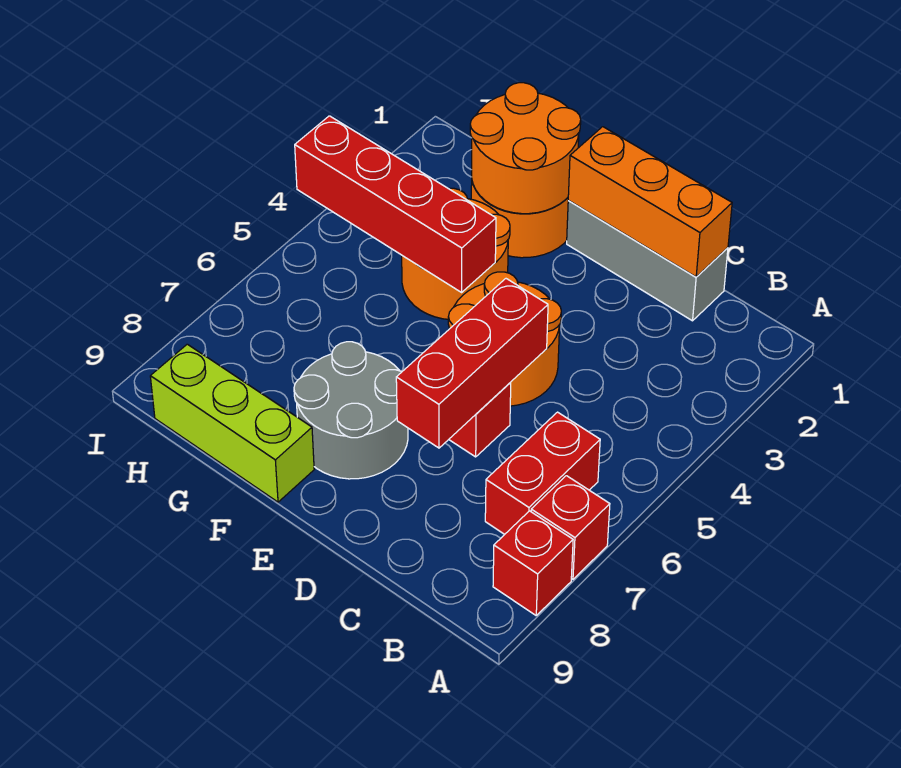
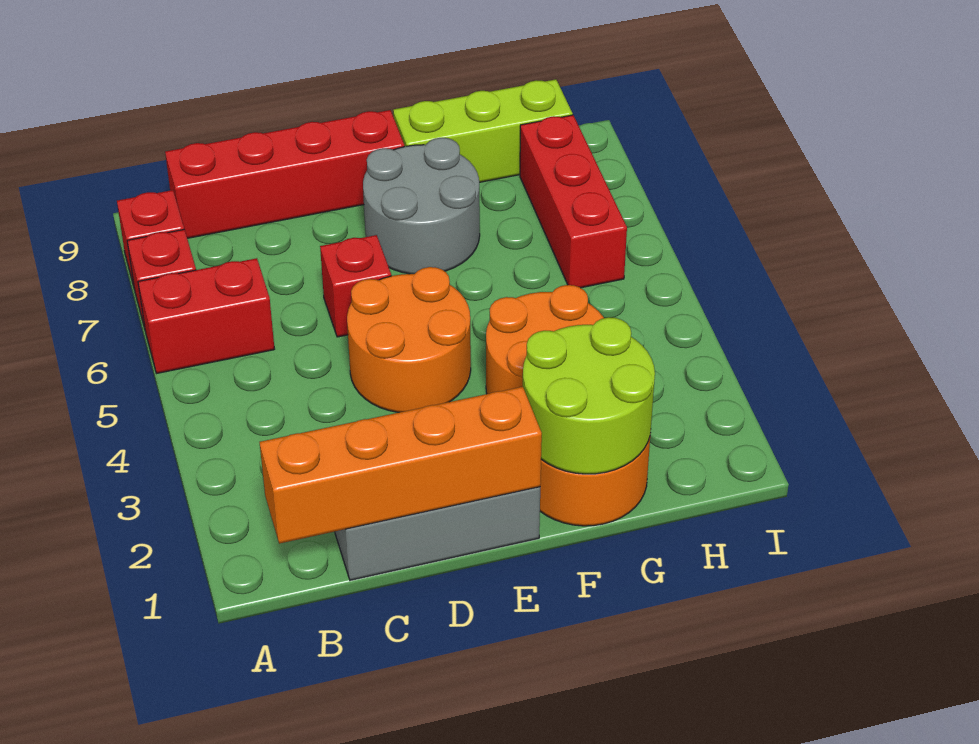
red 1x2 brick [485,412,600,534] -> red 1x2 brick turned to [138,258,274,373]
orange 1x3 brick [568,127,732,277] -> orange 1x4 brick [260,387,542,544]
red 1x3 brick [396,279,548,448] -> red 1x3 brick moved to [520,115,627,288]
orange 2x2 round brick [470,83,581,214] -> lime 2x2 round brick [523,317,655,474]
red 1x4 brick [295,116,496,292] -> red 1x4 brick moved to [165,110,404,238]

